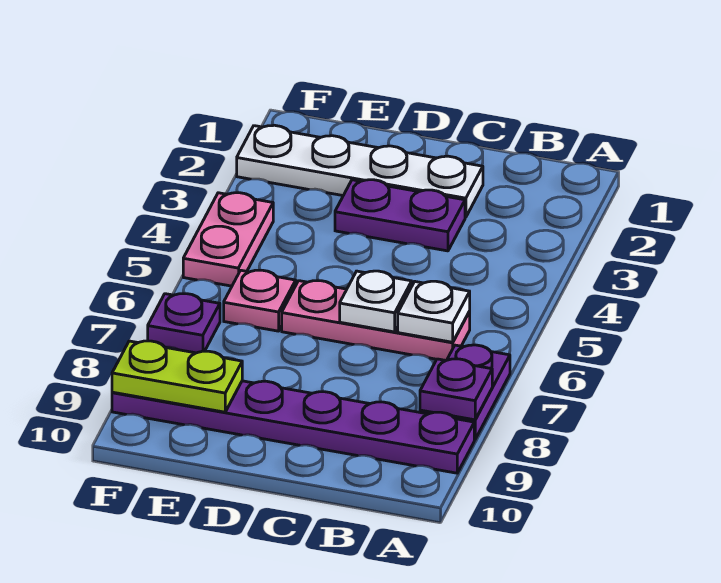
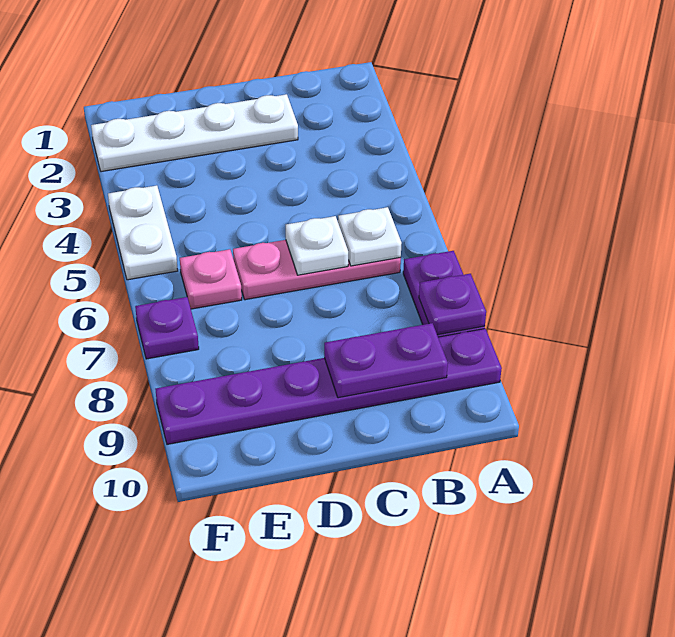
purple 1x2 plate [335,180,465,251] -> purple 1x2 plate moved to [324,323,448,398]
lime 1x2 plate [112,341,242,412] -> none
pink 1x2 plate [183,193,273,286] -> white 1x2 plate [108,185,178,280]

